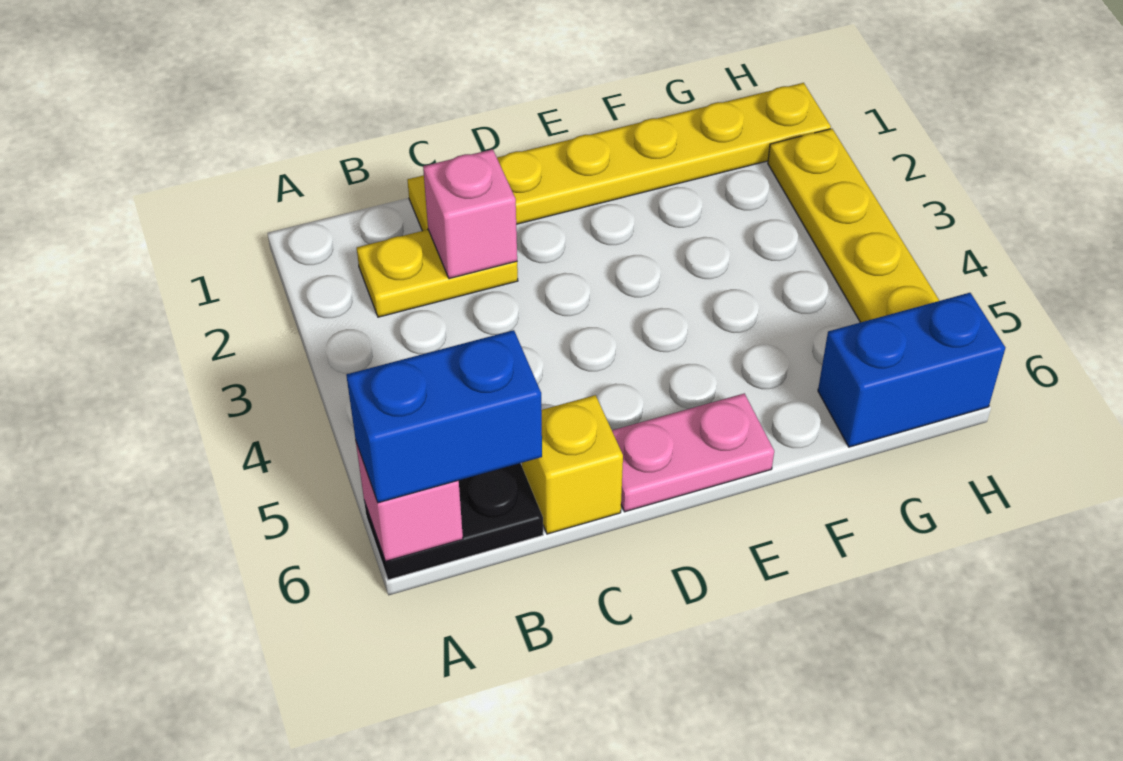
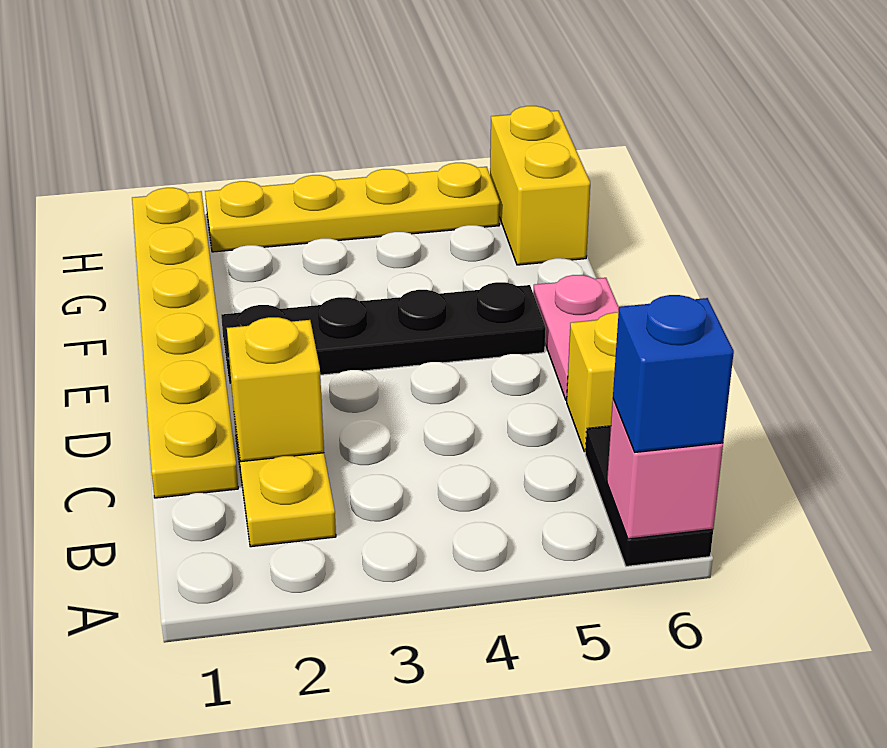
blue 1x2 brick [346,330,542,503] -> blue 1x1 brick [613,295,734,452]
pink 1x1 brick [423,149,517,279] -> yellow 1x1 brick [227,317,324,462]
none -> black 1x4 plate [221,282,546,384]
blue 1x2 brick [818,293,1005,447] -> yellow 1x2 brick [490,106,590,265]

